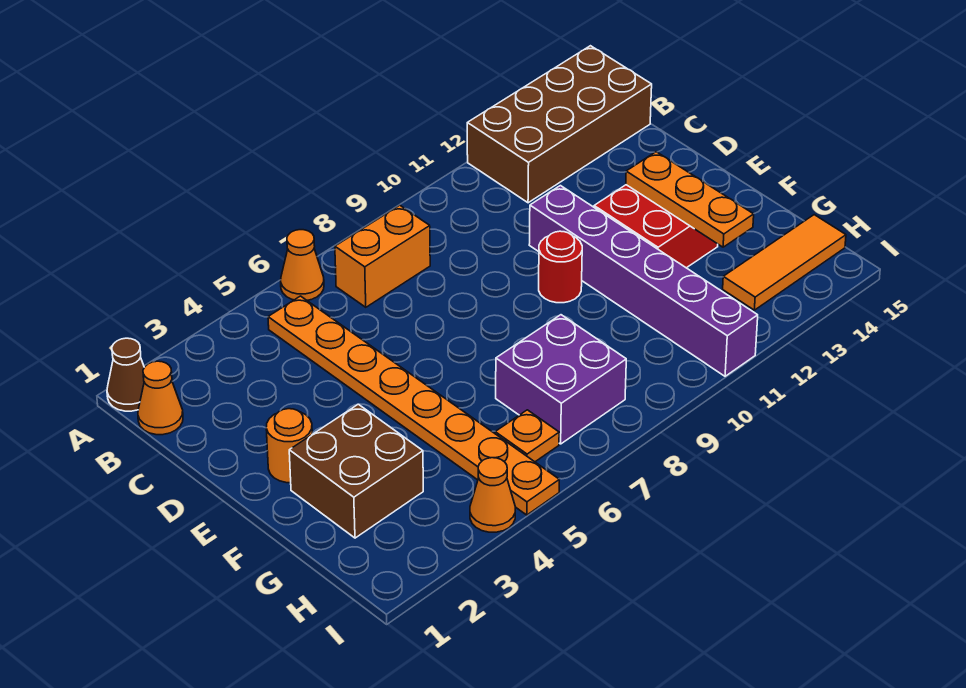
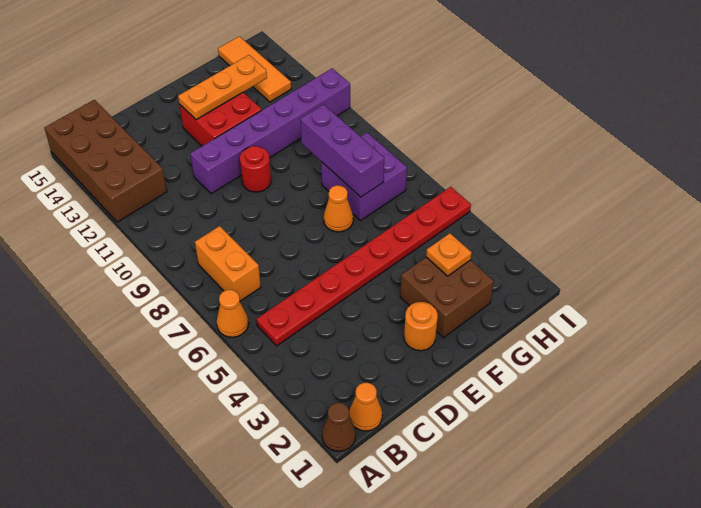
orange 1x8 plate [268,296,559,515] -> red 1x8 plate [256,187,471,346]
none -> purple 1x3 brick [300,104,384,197]
orange 1x1 plate [495,410,559,462] -> orange 1x1 plate moved to [426,233,472,276]
orange 1x1 cone [470,458,515,532] -> orange 1x1 cone moved to [324,185,353,232]

